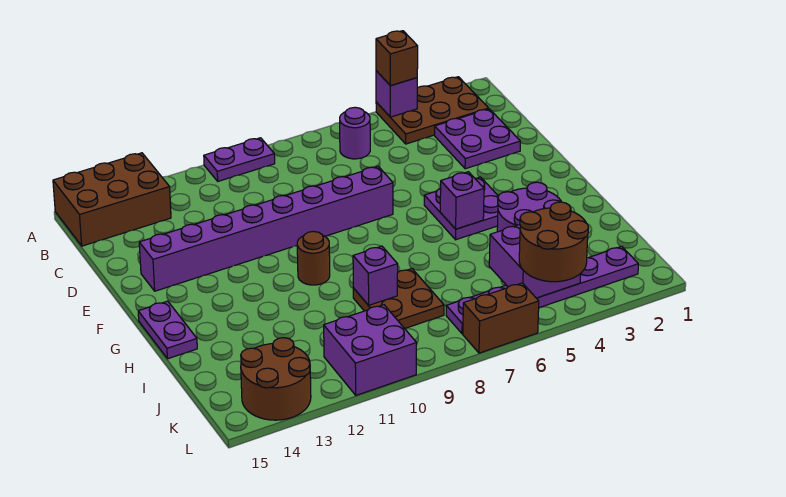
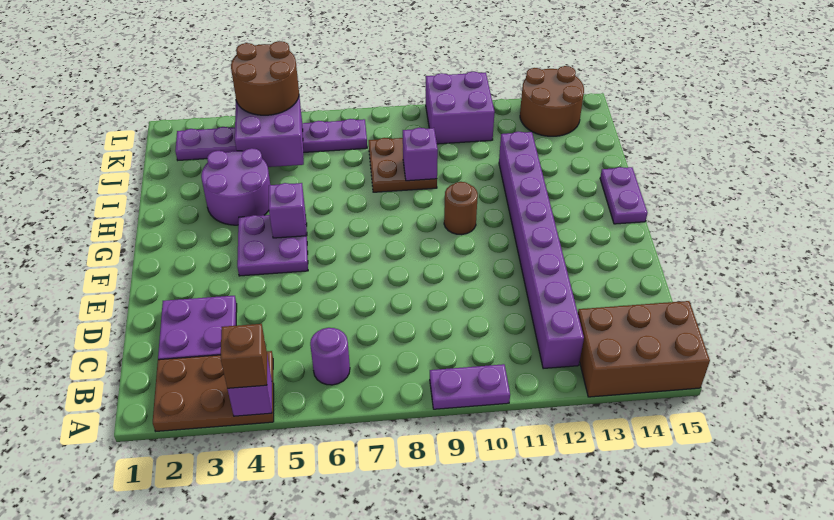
purple 1x8 brick [139,166,393,291] -> purple 1x8 brick turned to [499,132,584,369]
brown 1x2 brick [463,283,539,353] -> none

